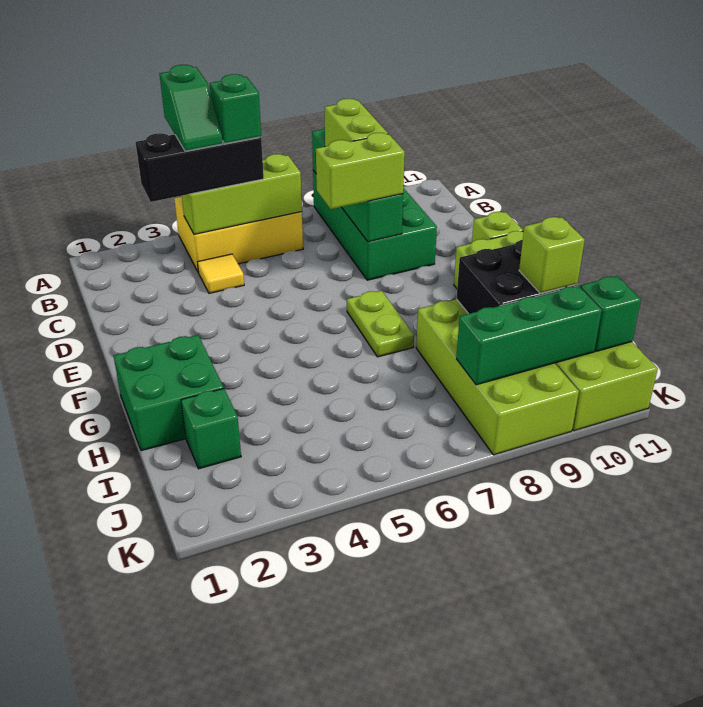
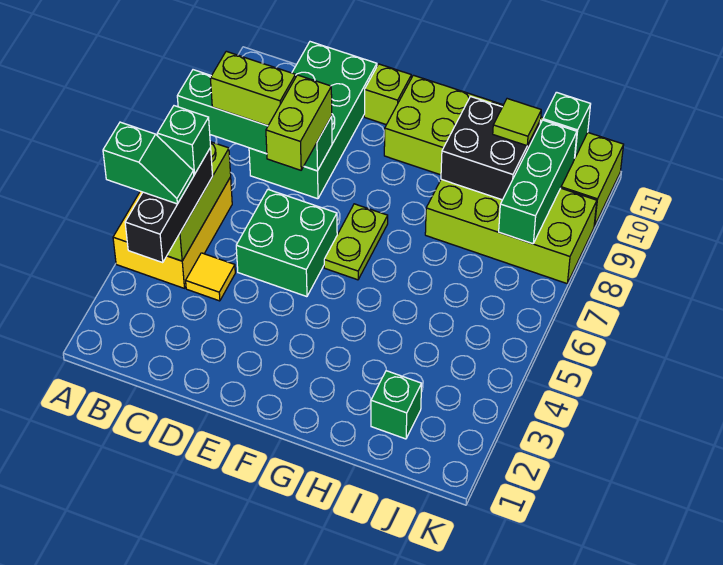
green 2x4 brick [313,170,437,280] -> green 2x4 brick turned to [249,42,377,199]
lime 1x2 plate [347,291,414,357] -> lime 1x2 plate turned to [324,204,388,280]
green 2x2 brick [114,335,224,451] -> green 2x2 brick moved to [236,190,337,297]
lime 1x1 brick [519,217,585,293] -> lime 1x1 tile [493,99,541,146]

